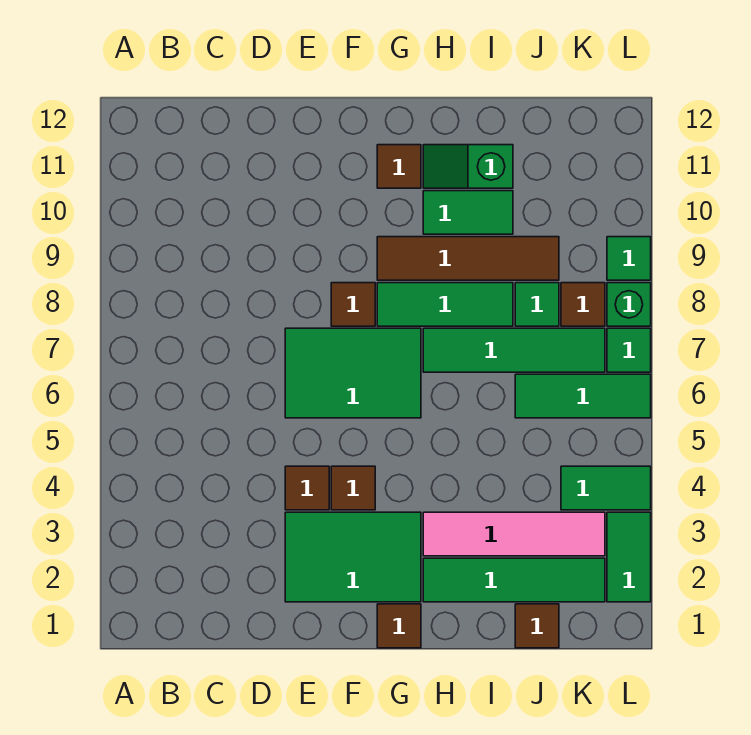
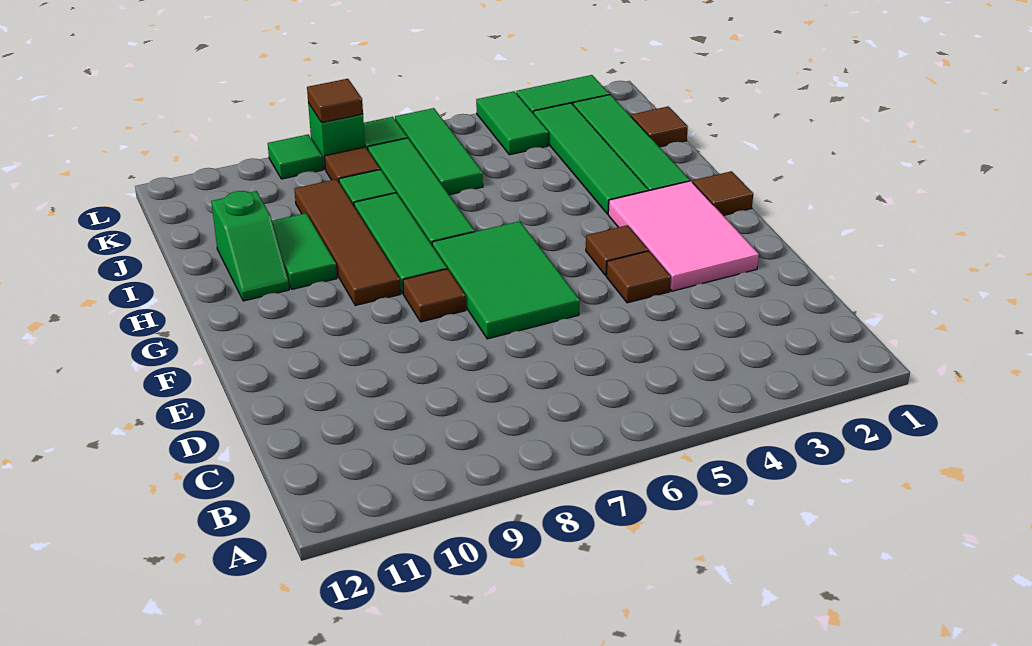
green 2x3 tile [285,512,421,602] -> pink 2x3 tile [608,181,759,291]
brown 1x1 tile [377,145,421,188] -> brown 1x1 tile moved to [307,79,363,123]
pink 1x4 tile [423,512,605,556] -> green 1x4 tile [533,103,648,214]

